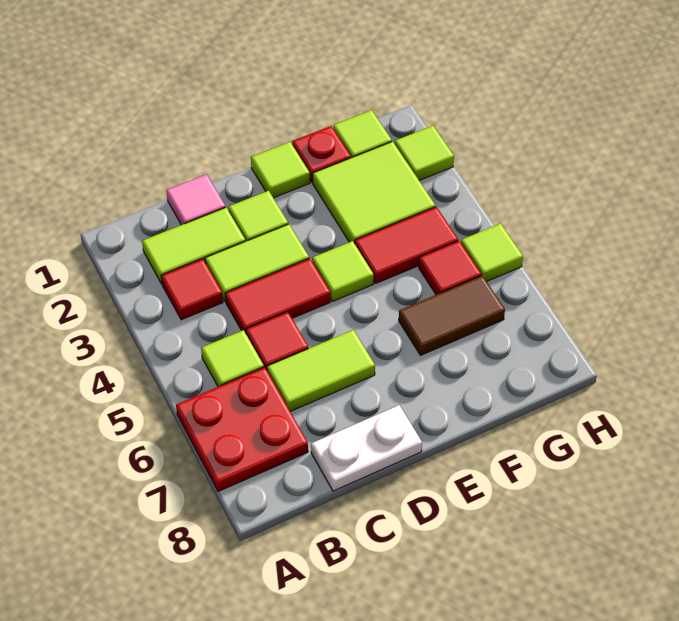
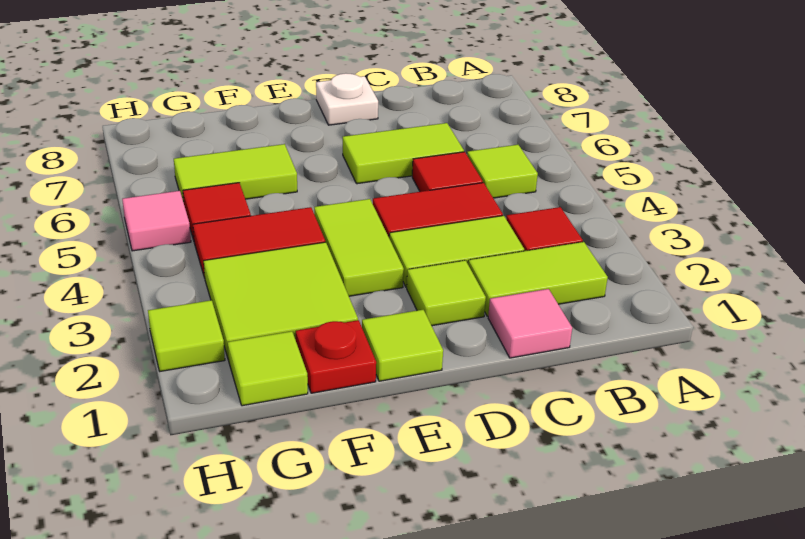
red 2x2 plate [176,367,308,491] -> none
white 1x2 plate [311,405,422,491] -> white 1x1 plate [316,73,378,125]
lime 1x1 tile [312,241,374,301] -> lime 1x2 tile [314,199,404,296]
brown 1x2 tile [399,276,505,355] -> lime 1x2 tile [174,144,297,202]
lime 1x1 tile [461,224,523,281] -> pink 1x1 tile [122,191,191,251]

